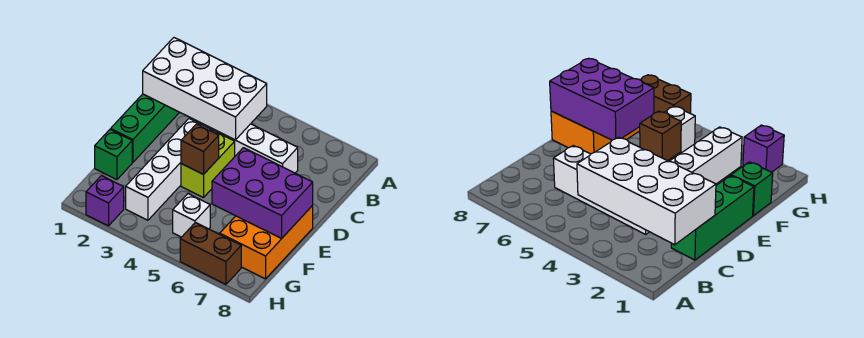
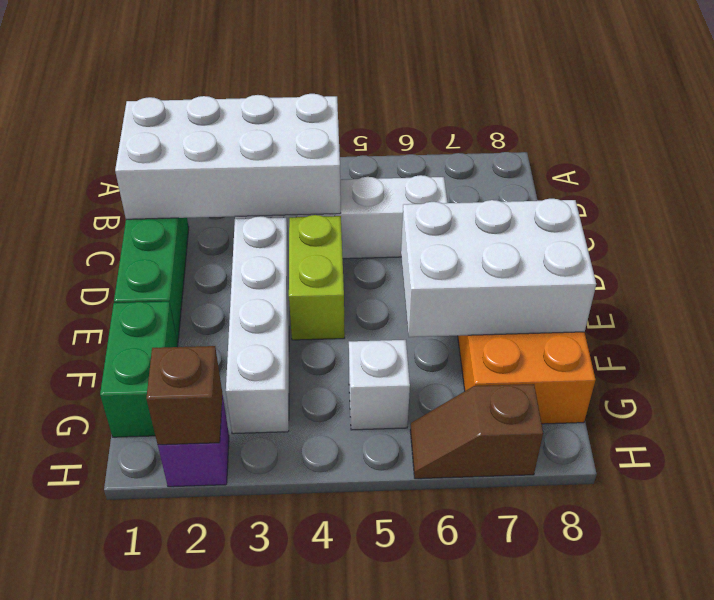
brown 1x1 brick [181,124,219,175] -> brown 1x1 brick moved to [146,346,222,445]
purple 2x3 brick [212,148,313,238] -> white 2x3 brick [401,199,596,337]
green 1x1 brick [95,129,132,180] -> green 1x2 brick [100,302,178,437]
brown 1x2 brick [180,223,241,284] -> brown 1x2 slope [410,384,543,479]

